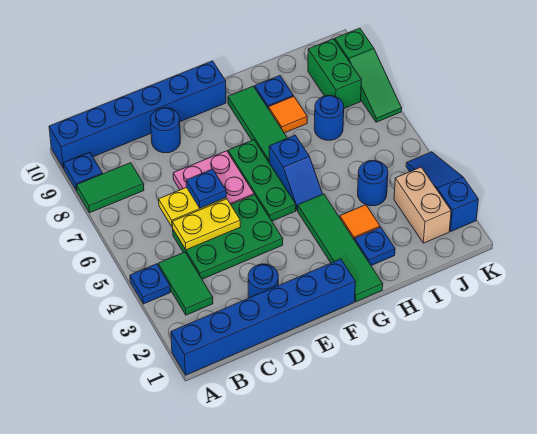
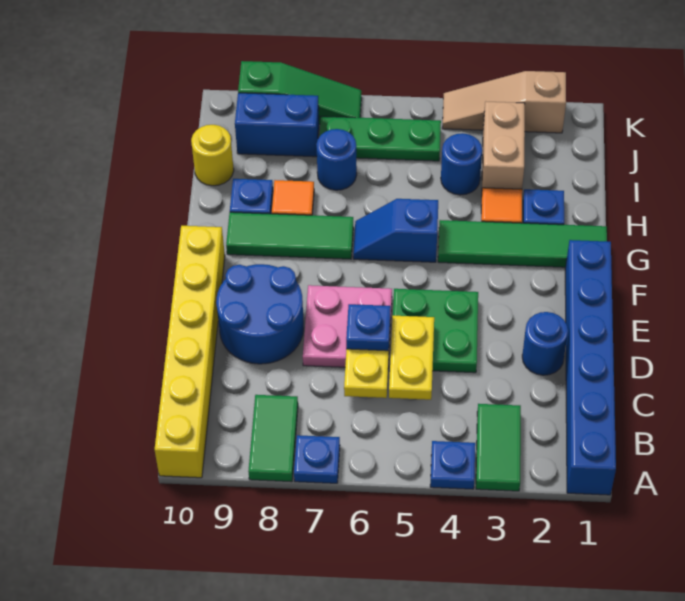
blue 1x1 plate [63,152,102,191] -> blue 1x1 plate moved to [294,435,340,483]
blue 1x6 brick [49,61,226,169] -> yellow 1x6 brick [155,226,225,478]
green 1x2 tile [158,252,213,315] -> green 1x2 tile turned to [476,404,521,491]
green 2x3 plate [173,195,283,279] -> green 2x2 plate [393,289,478,373]
blue 1x1 round brick [151,108,180,153] -> blue 2x2 round brick [216,264,304,364]
green 1x3 plate [228,140,296,221] -> green 1x3 plate moved to [319,116,441,161]
blue 1x2 slope [269,135,322,211] -> blue 1x2 slope turned to [353,199,438,262]
none -> yellow 1x1 round brick [191,125,234,186]
tan 1x2 brick [394,167,451,243] -> tan 1x2 brick turned to [482,102,525,189]
green 1x2 brick [308,39,361,108] -> blue 1x2 brick [235,93,319,157]
blue 1x3 slope [406,152,478,231] -> tan 1x3 slope [442,71,566,133]

